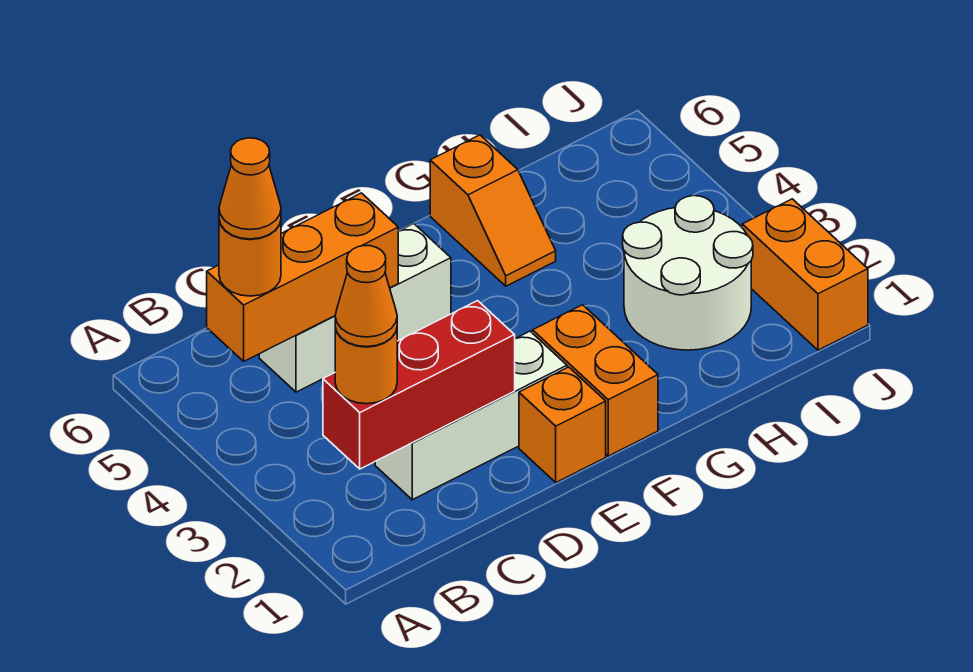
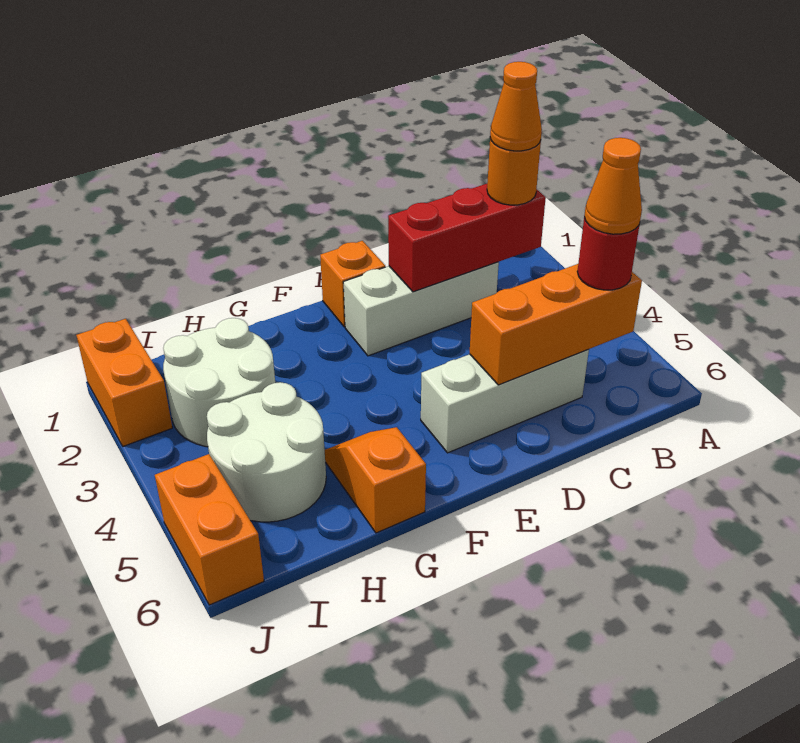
orange 1x1 round brick [219,220,281,296] -> red 1x1 round brick [577,218,640,290]
orange 1x2 brick [533,305,658,456] -> orange 1x2 brick moved to [155,454,264,605]
none -> white 2x2 round brick [207,382,326,522]

